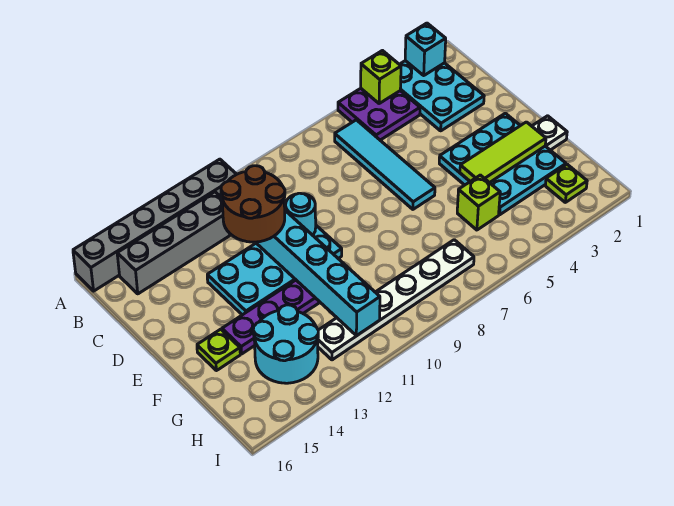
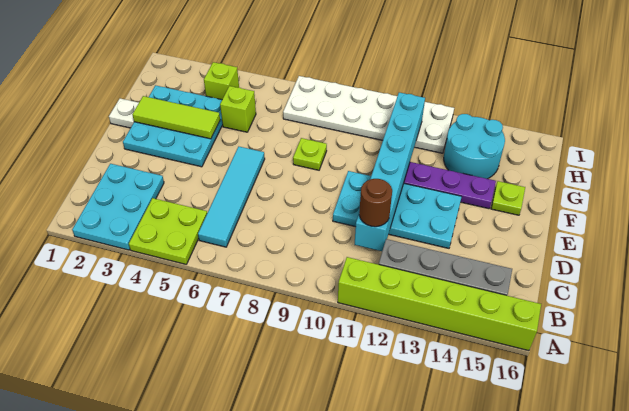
cyan 1x1 brick [405,23,446,75] -> none
purple 2x2 plate [338,88,420,140] -> lime 2x2 plate [129,198,207,264]
lime 1x1 brick [361,51,401,104] -> lime 1x1 brick moved to [204,62,239,100]
grey 1x6 brick [73,159,237,291] -> lime 1x6 brick [338,257,541,351]
brown 2x2 round brick [221,166,285,242] -> brown 1x1 round brick [359,179,392,227]
cyan 1x1 round brick [286,193,316,235] -> none
lime 1x1 plate [545,164,587,202] -> lime 1x1 plate moved to [293,138,327,170]
white 1x6 plate [318,240,474,360] -> white 2x6 plate [283,76,454,153]

